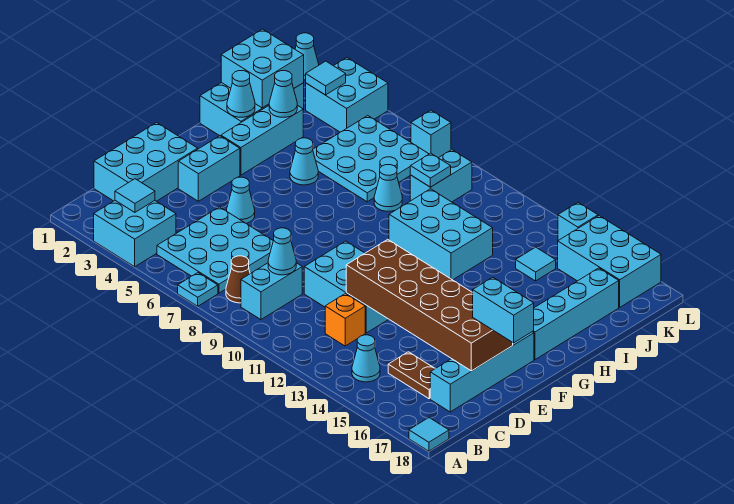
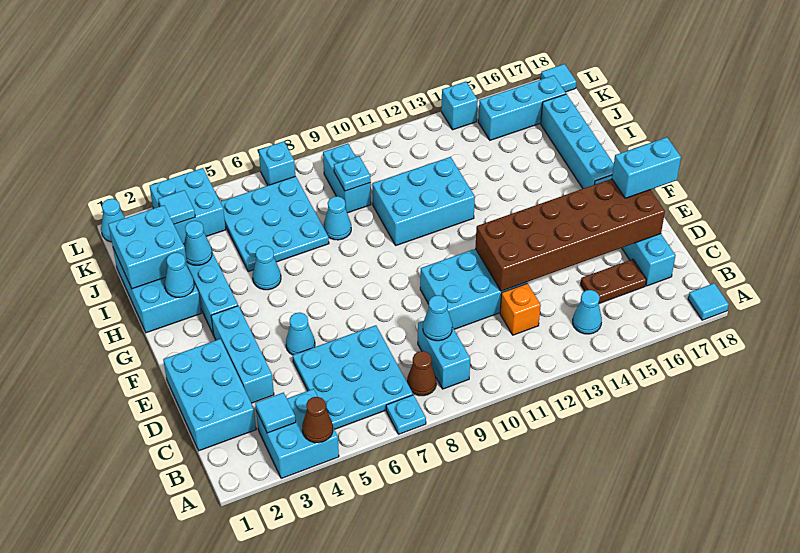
none -> brown 1x1 cone [302,397,333,443]
cyan 1x2 brick [178,136,240,201] -> cyan 1x3 brick [211,306,274,403]
cyan 1x1 tile [516,247,556,281] -> cyan 1x1 tile moved to [541,64,576,92]
cyan 2x3 brick [558,216,661,307] -> cyan 1x3 brick [478,75,566,140]

